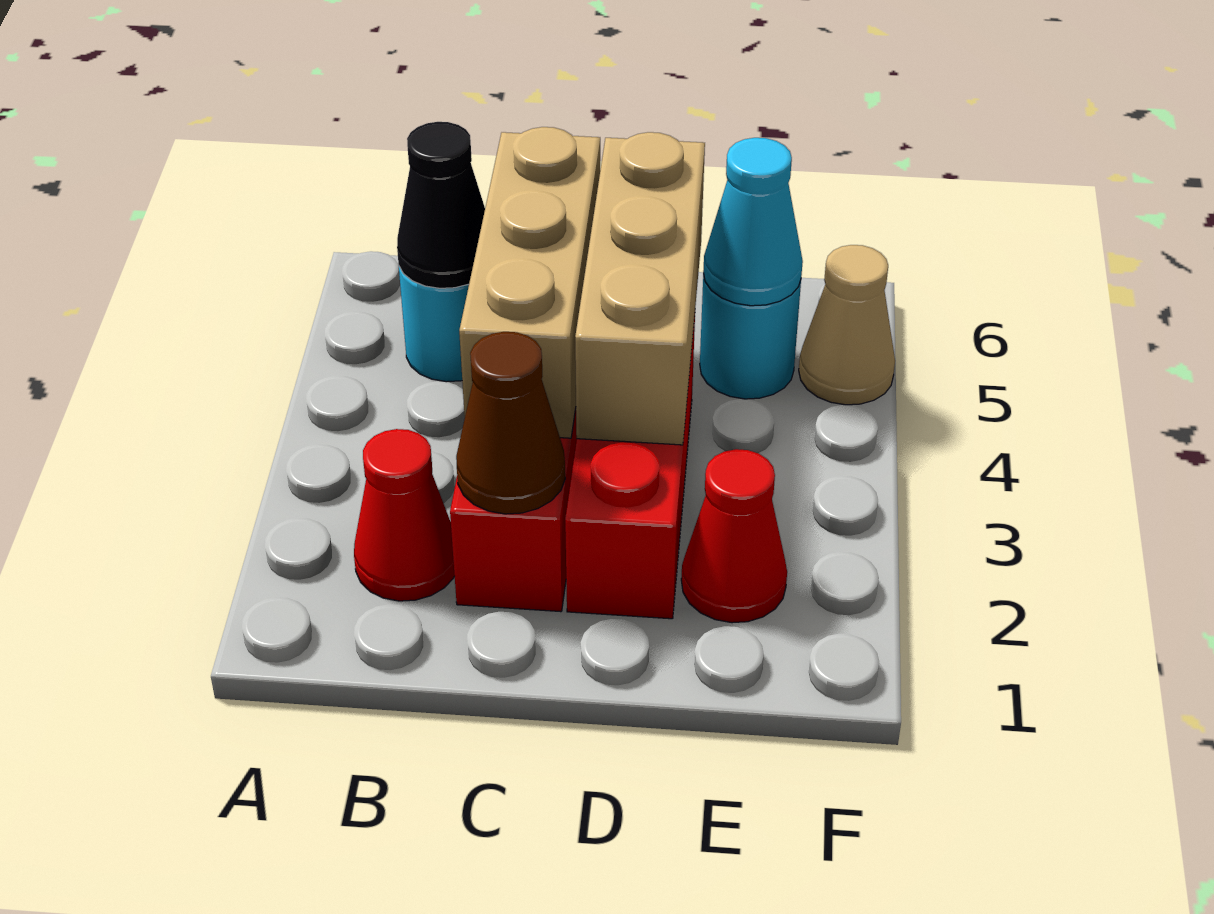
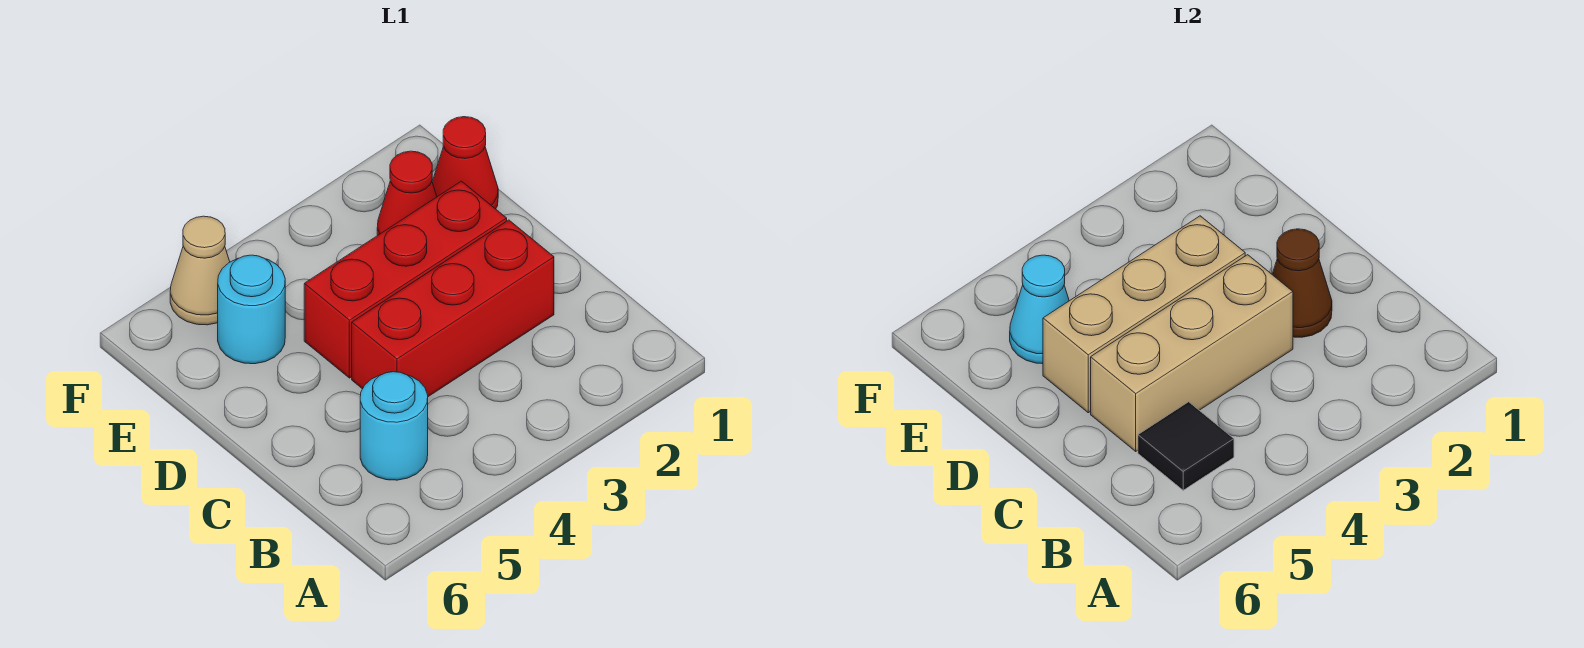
red 1x1 cone [354,429,455,601] -> red 1x1 cone moved to [432,117,498,209]
black 1x1 cone [397,122,485,288] -> black 1x1 tile [1138,402,1234,490]

